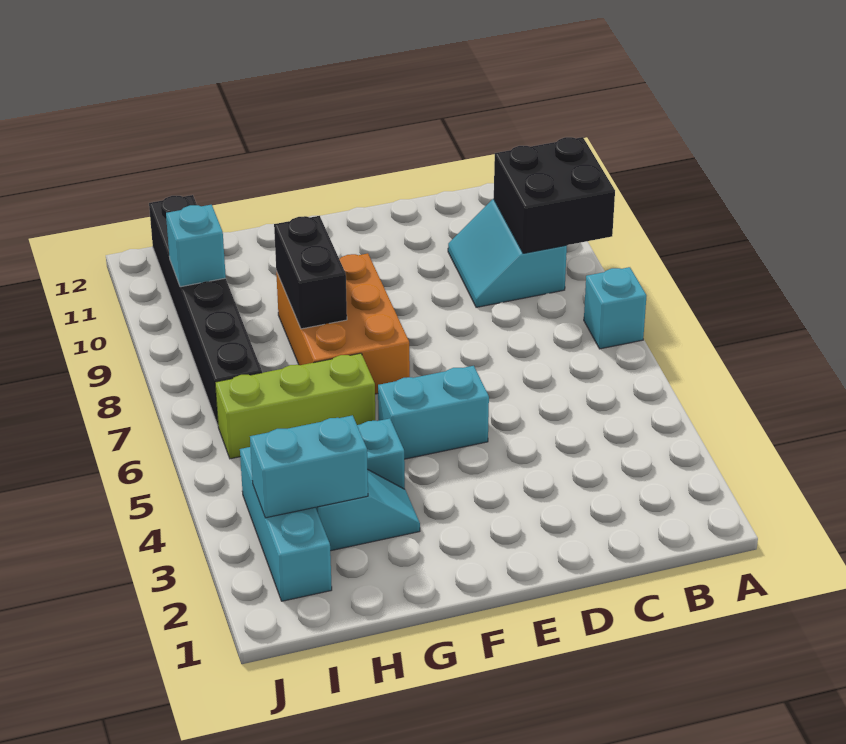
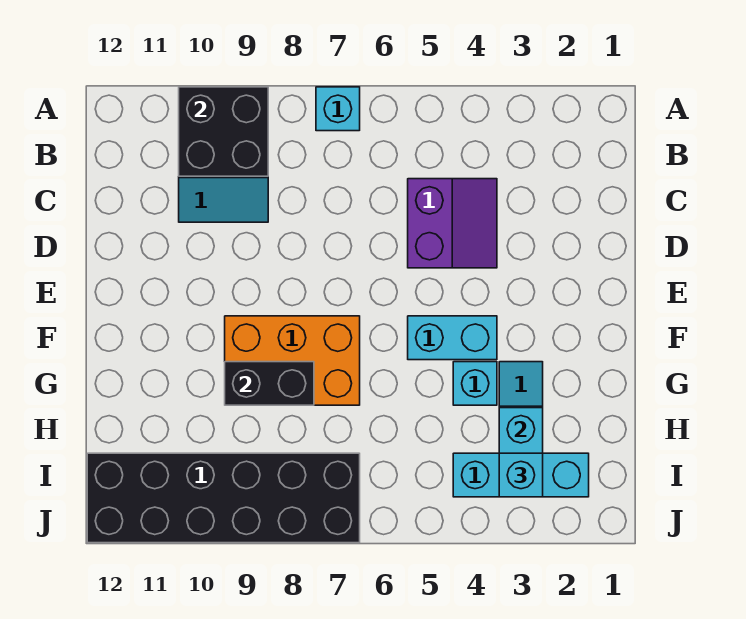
none -> purple 2x2 slope [408,179,497,268]
cyan 1x2 brick [378,366,489,459] -> cyan 1x2 brick turned to [408,316,497,360]
lime 1x3 brick [215,353,375,459] -> none
black 1x6 brick [149,195,262,425] -> black 2x6 brick [87,453,360,543]
cyan 1x1 brick [166,205,226,287] -> cyan 1x1 brick moved to [499,453,543,497]

